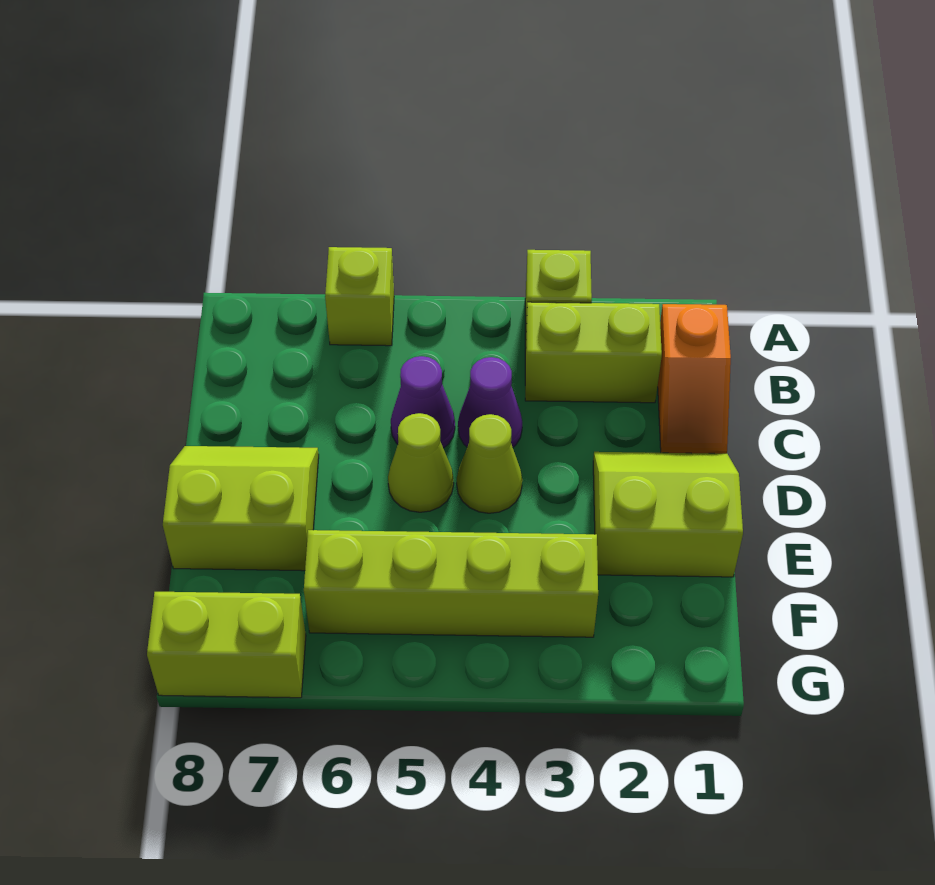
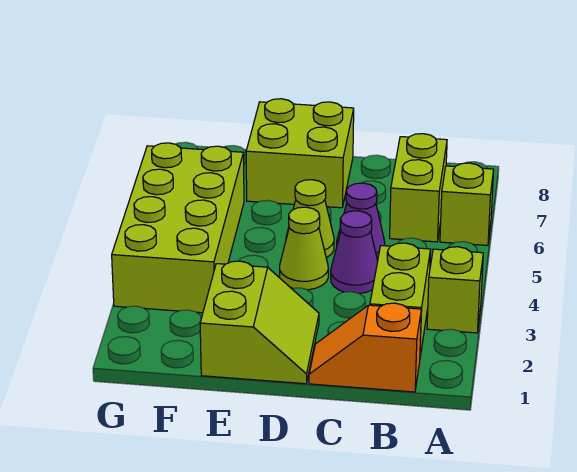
lime 2x2 slope [163,446,319,571] -> lime 2x2 brick [246,99,354,208]
lime 1x4 brick [304,530,598,637] -> lime 2x4 brick [112,143,244,313]
lime 1x2 brick [147,592,306,698] -> lime 1x2 brick moved to [390,134,447,242]

